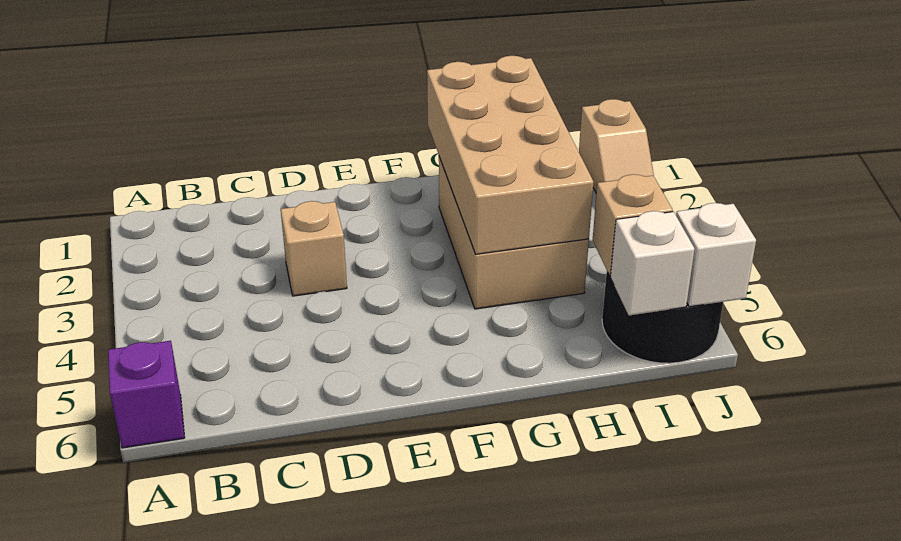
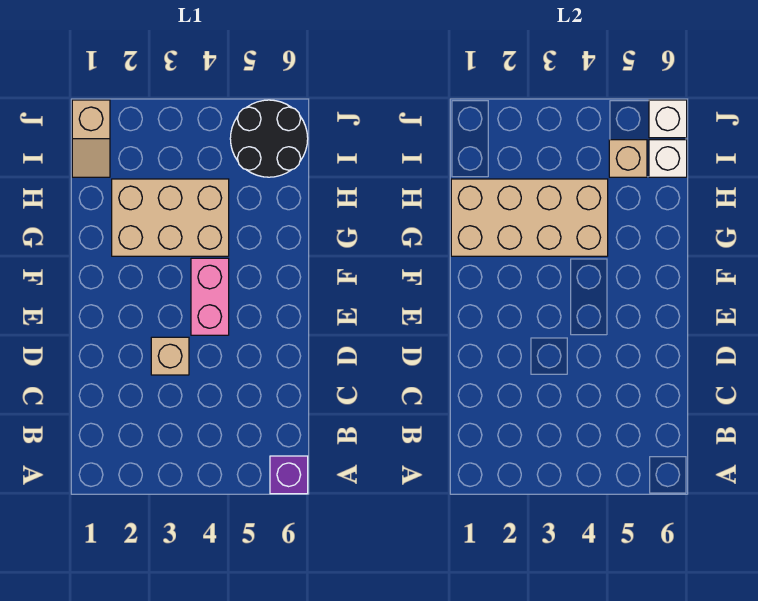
none -> pink 1x2 brick [191,258,229,335]
tan 1x2 slope [579,99,654,192] -> tan 1x2 slope turned to [72,100,110,177]

